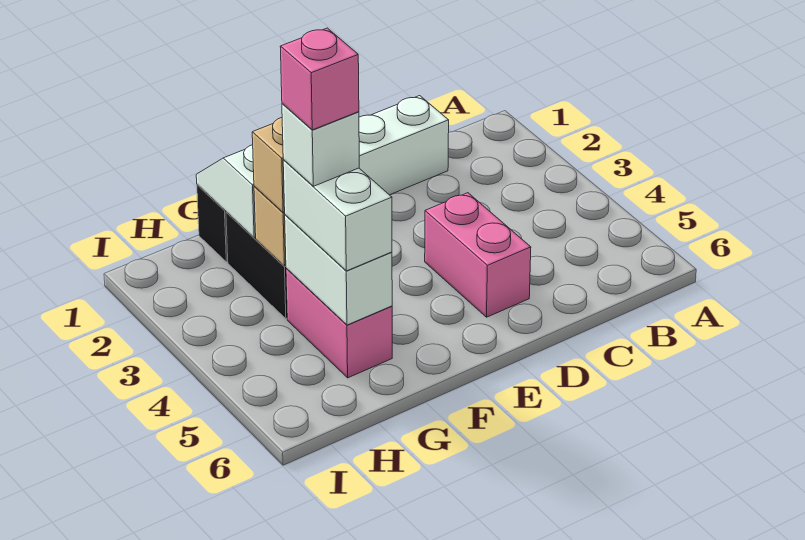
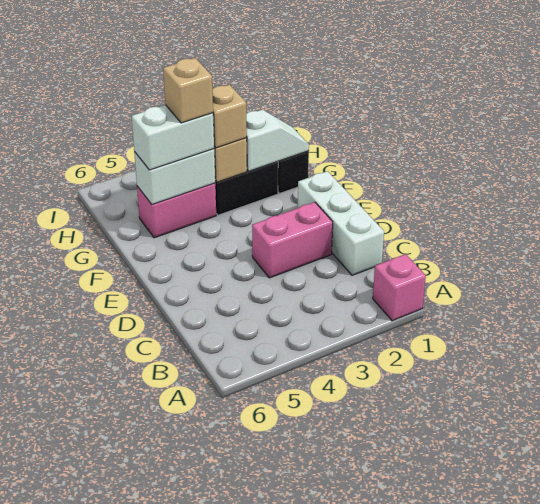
pink 1x2 brick [425,193,531,317] -> pink 1x2 brick moved to [252,202,333,278]
white 1x1 brick [282,104,359,186] -> tan 1x1 brick [163,58,213,123]
pink 1x1 brick [280,28,359,130] -> pink 1x1 brick moved to [373,254,426,321]

